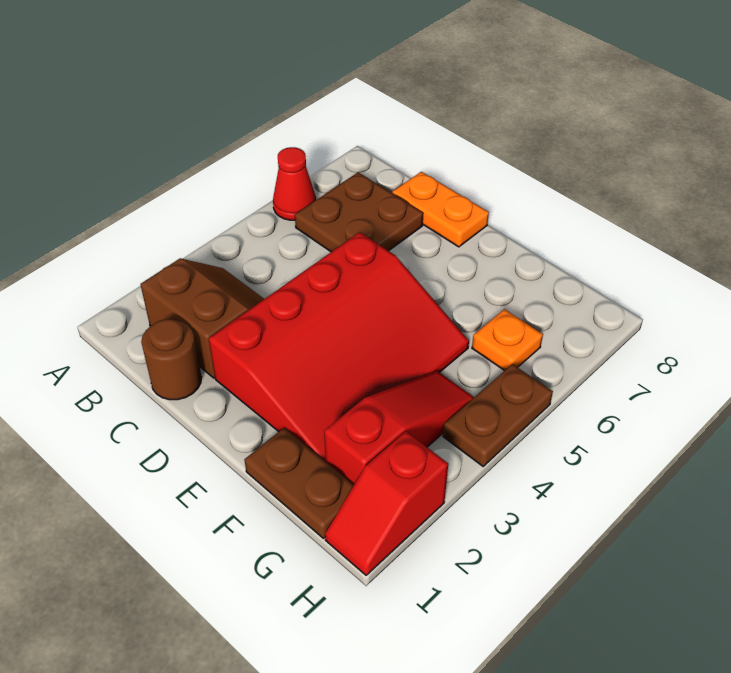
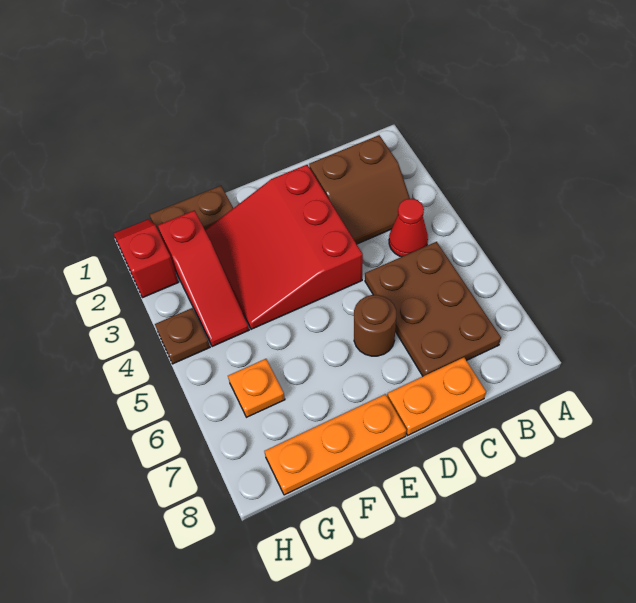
red 1x1 cone [273,147,316,220] -> red 1x1 cone moved to [389,198,428,257]
brown 2x2 plate [295,172,423,252] -> brown 2x3 plate [365,242,501,376]
brown 1x1 round brick [141,319,201,400] -> brown 1x1 round brick moved to [354,295,396,356]
red 3x4 slope [209,232,469,461] -> red 3x3 slope [205,165,363,329]
none -> orange 1x3 plate [264,394,406,495]
brown 1x2 plate [443,364,553,466] -> brown 1x1 plate [155,308,210,364]

